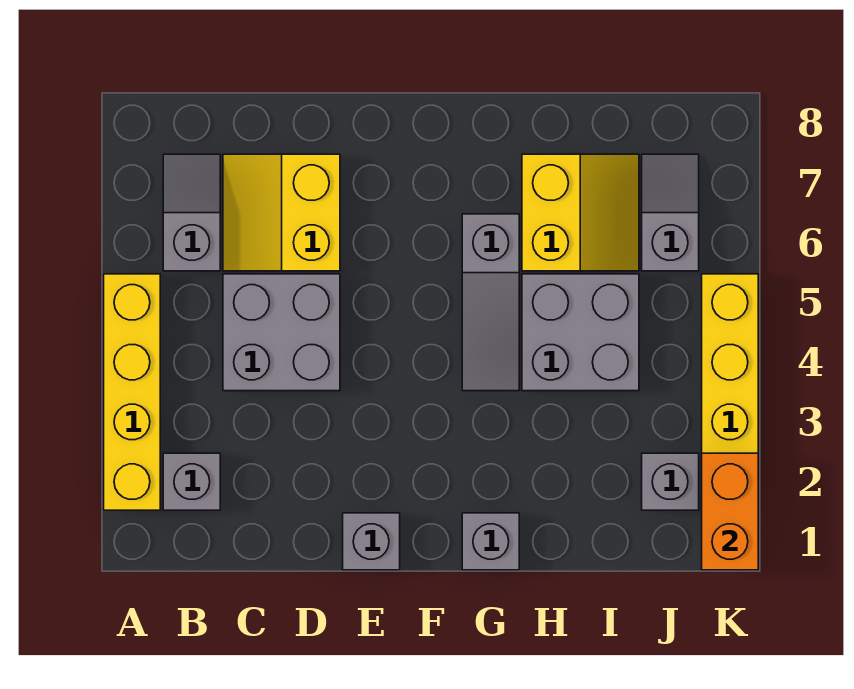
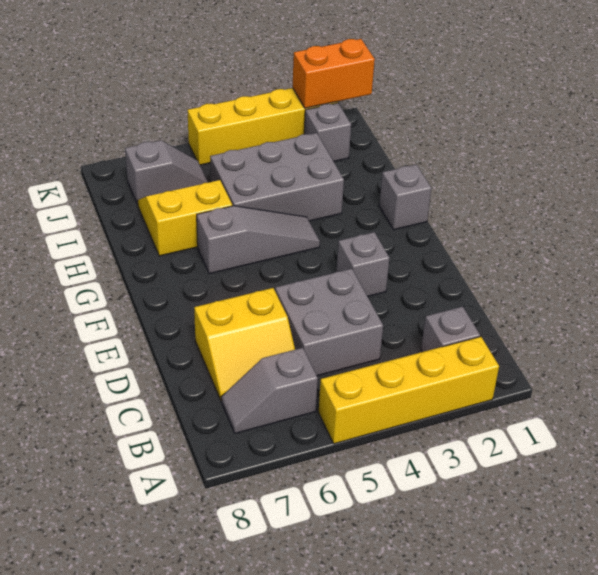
grey 1x1 brick [343,513,400,570] -> grey 1x1 brick moved to [336,232,389,296]
grey 2x2 brick [522,274,639,391] -> grey 2x3 brick [210,133,344,221]
grey 1x2 slope [642,154,699,271] -> grey 1x2 slope turned to [125,140,208,205]

